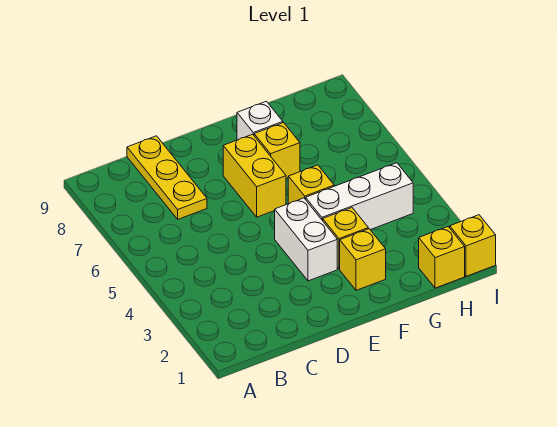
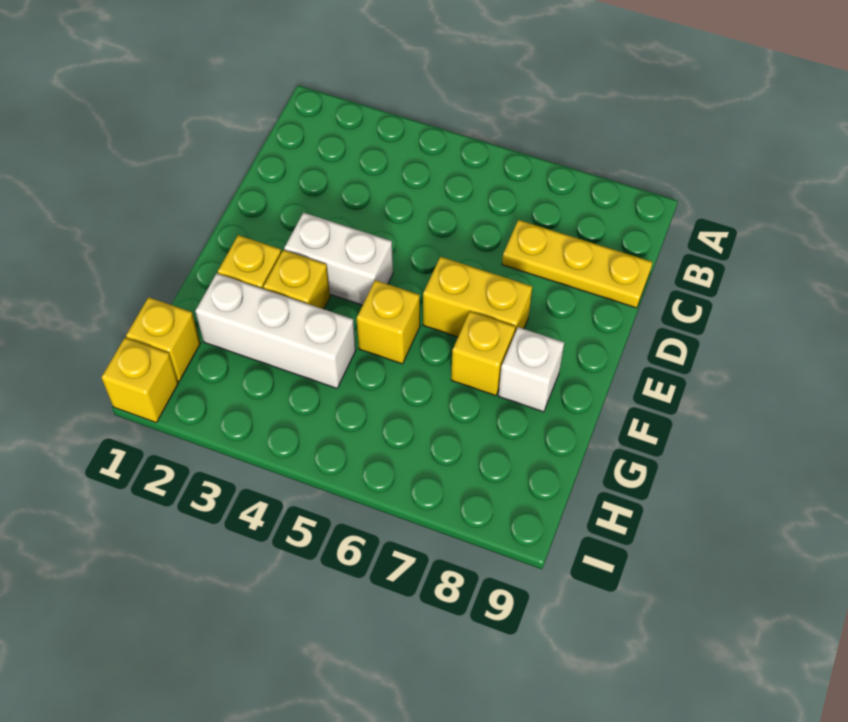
white 1x3 brick [306,163,413,230] -> white 1x3 brick turned to [195,274,356,388]

